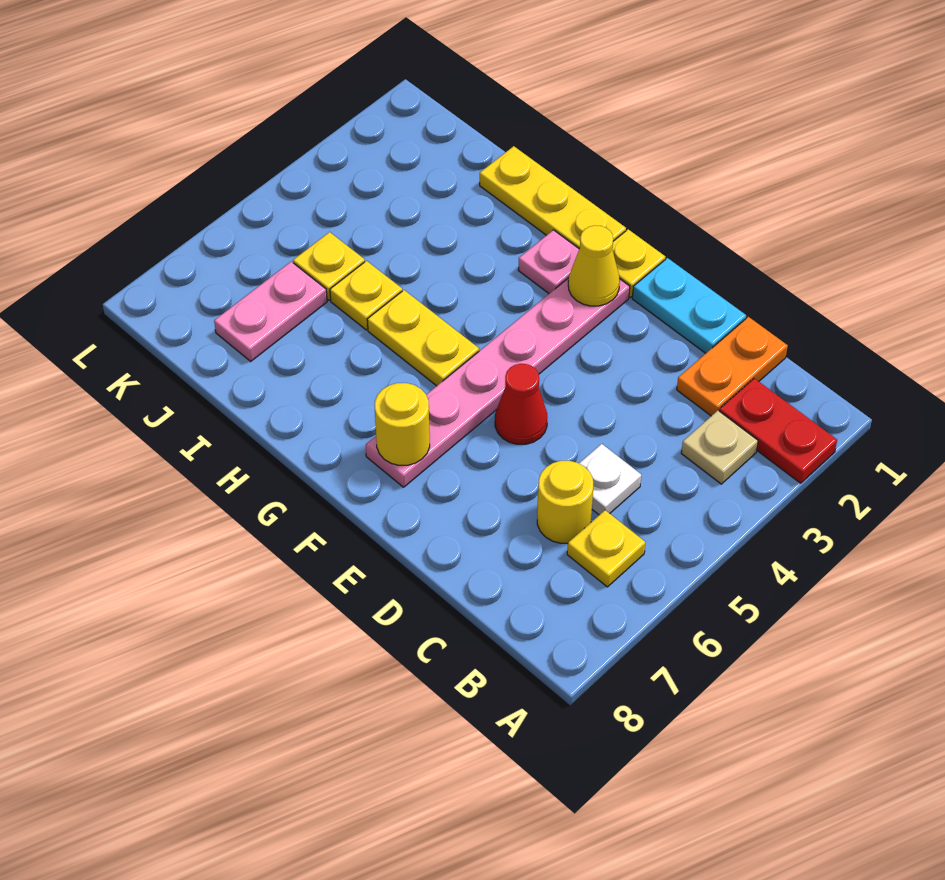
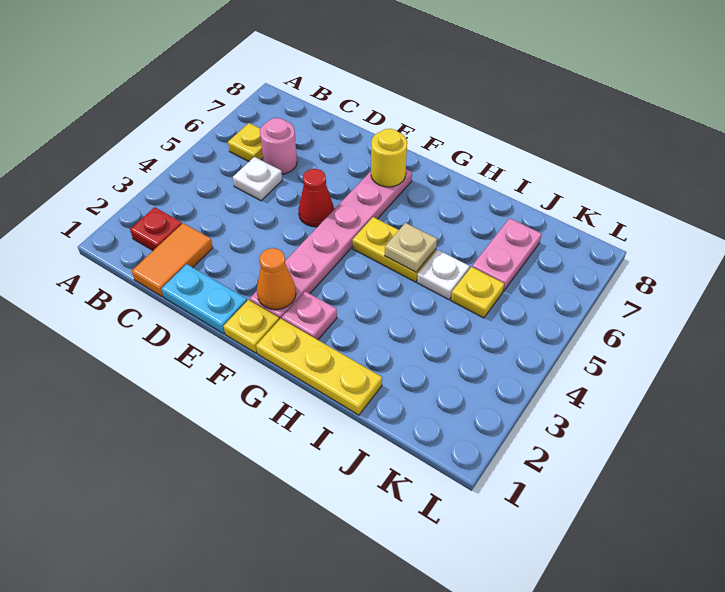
red 1x2 plate [719,378,837,483] -> red 1x1 plate [130,207,182,250]
tan 1x1 plate [681,411,758,484] -> tan 1x1 plate moved to [385,223,437,272]
orange 1x2 plate [677,317,788,416] -> orange 1x2 tile [132,223,213,297]
yellow 1x1 round brick [537,461,593,543] -> pink 1x1 round brick [260,118,297,174]
yellow 1x1 cone [568,226,620,306] -> orange 1x1 cone [257,248,296,310]
yellow 1x1 plate [330,261,402,330] -> white 1x1 plate [417,250,470,300]

